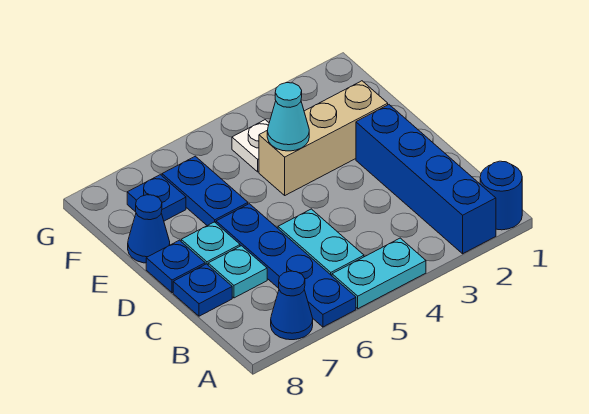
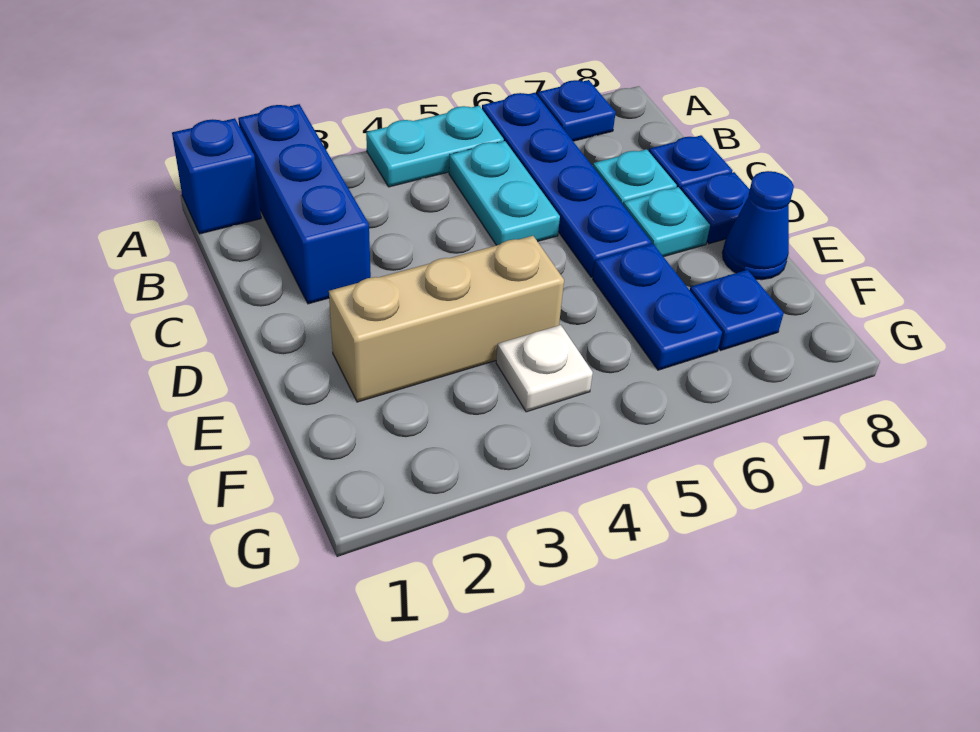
blue 1x1 round brick [480,161,522,230] -> blue 1x1 brick [172,118,261,234]
blue 1x4 brick [356,105,496,254] -> blue 1x3 brick [238,104,371,304]
blue 1x1 cone [271,271,313,340] -> blue 1x1 plate [537,80,616,141]
cyan 1x1 cone [267,83,309,151] -> none

